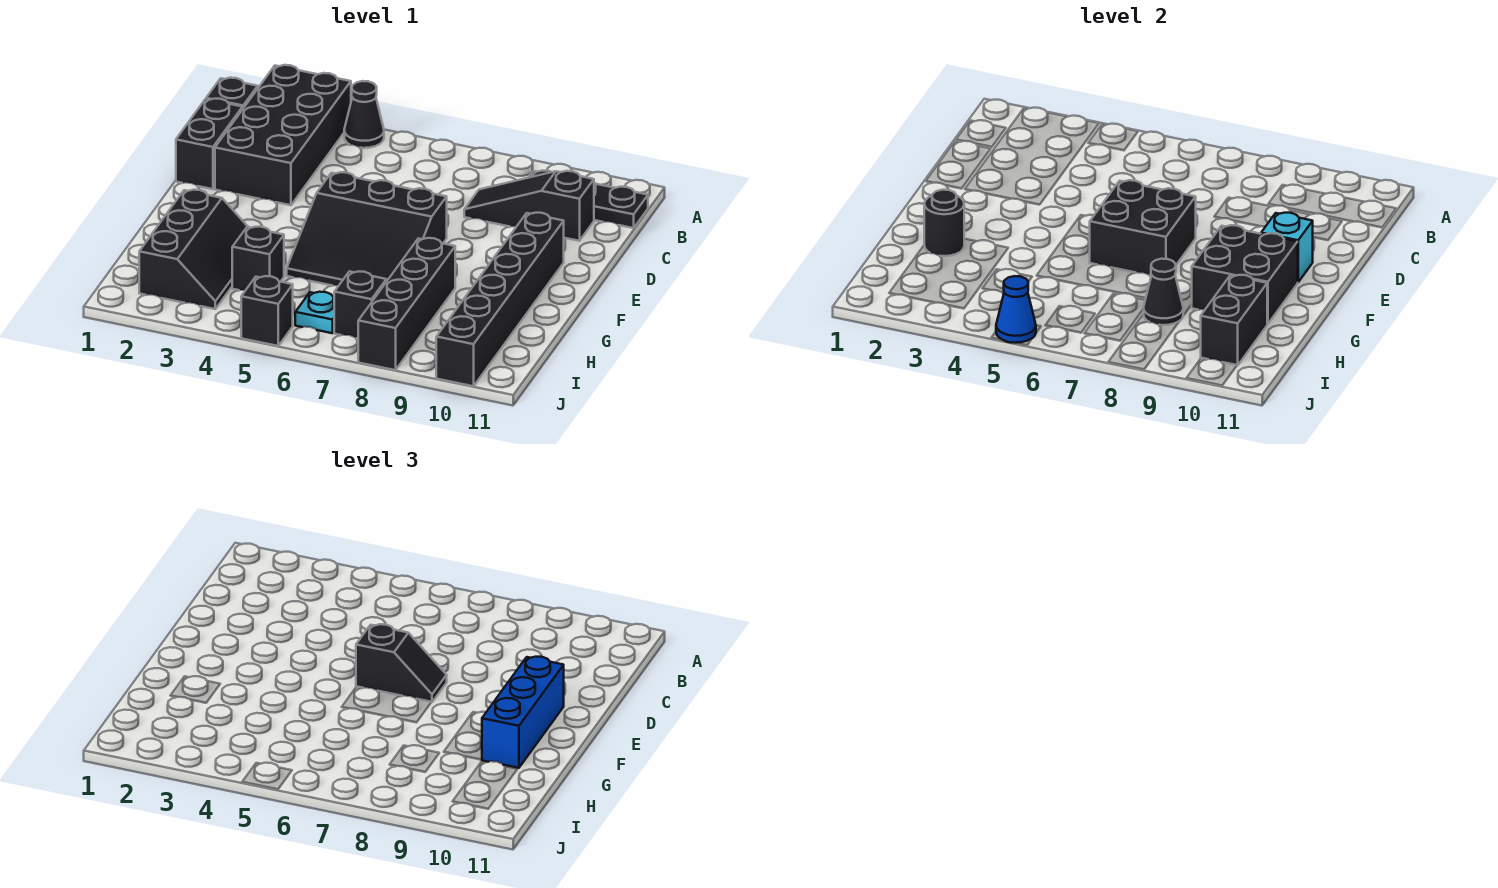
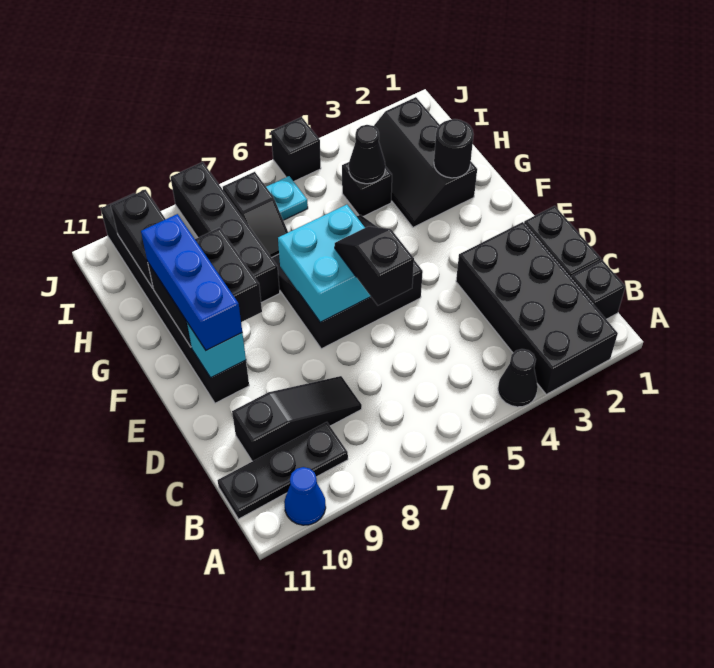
black 2x2 brick [1090,180,1196,276] -> cyan 2x2 brick [278,205,371,322]
black 1x2 slope [356,624,447,702] -> black 1x2 slope turned to [335,226,414,305]
black 1x1 cone [1144,259,1183,325] -> black 1x1 cone moved to [349,125,385,184]
blue 1x1 cone [996,276,1036,343] -> blue 1x1 cone moved to [284,467,326,525]

